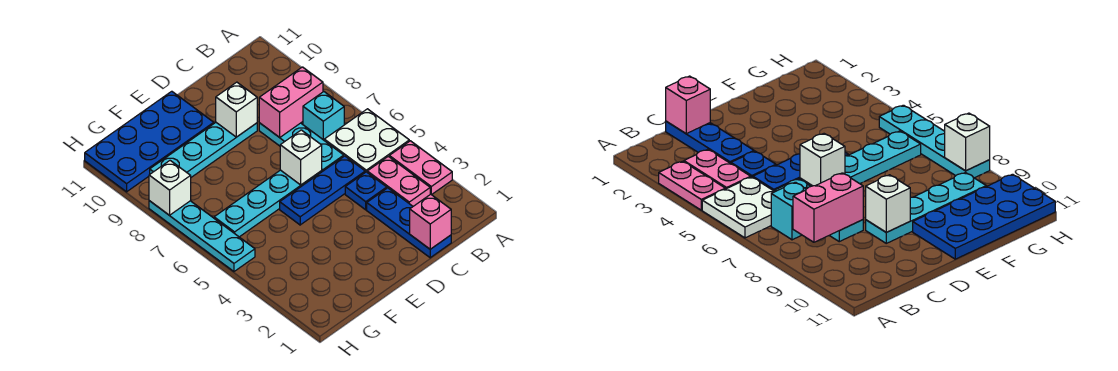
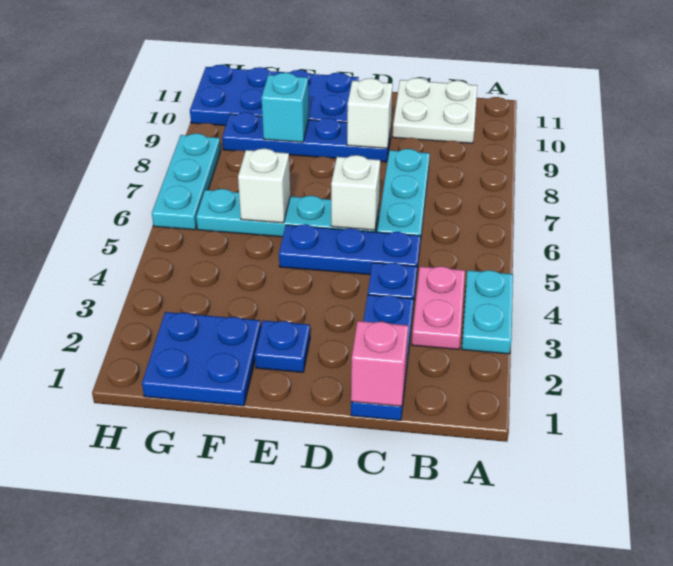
pink 1x2 plate [389,141,452,195] -> cyan 1x2 plate [462,270,513,354]
white 2x2 plate [324,109,409,172] -> white 2x2 plate moved to [393,78,477,143]
cyan 1x1 brick [303,92,344,140] -> cyan 1x1 brick moved to [261,73,309,142]
pink 1x2 brick [259,67,323,137] -> none
cyan 1x4 plate [150,123,257,177] -> blue 1x4 plate [222,112,391,162]
none -> blue 1x1 plate [255,321,310,372]
none -> blue 2x2 plate [142,312,261,406]
cyan 1x4 plate [149,201,255,271] -> cyan 1x3 plate [152,133,221,230]
white 1x1 brick [149,161,191,215] -> white 1x1 brick moved to [238,149,290,223]

